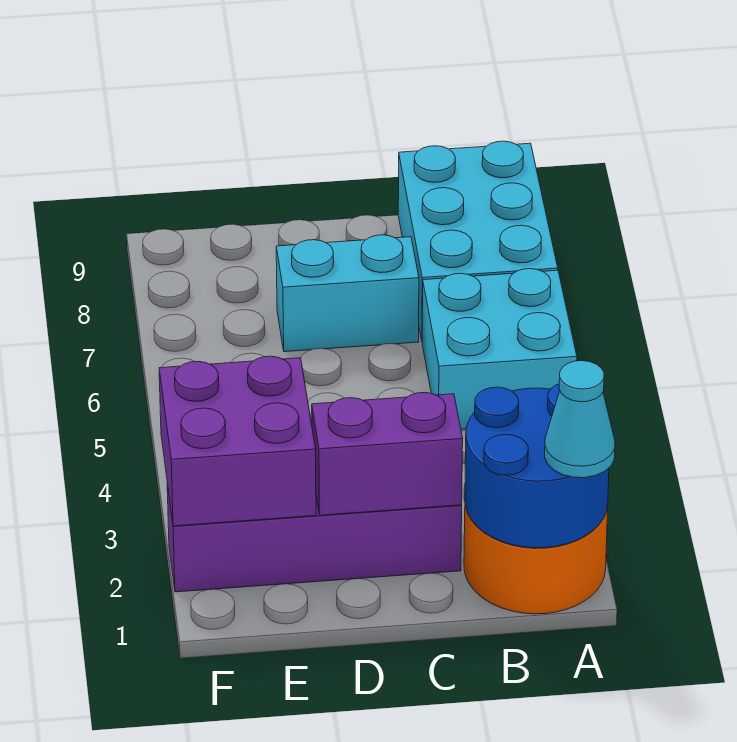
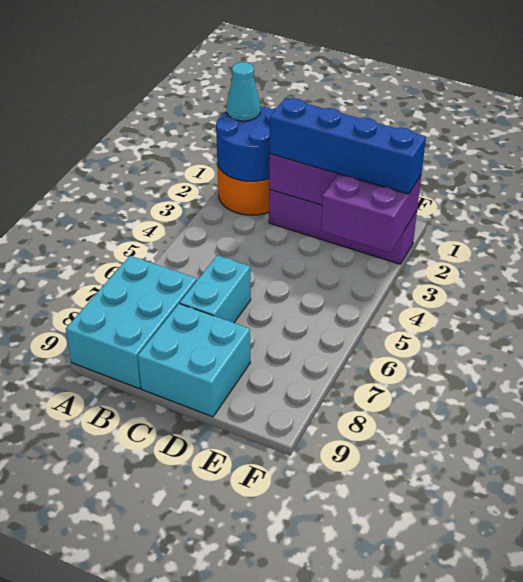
cyan 2x2 brick [422,269,577,429] -> cyan 2x2 brick moved to [138,304,250,417]
none -> blue 1x4 brick [269,98,426,194]
cyan 1x2 brick [276,235,419,352] -> cyan 1x2 brick turned to [180,255,251,323]

